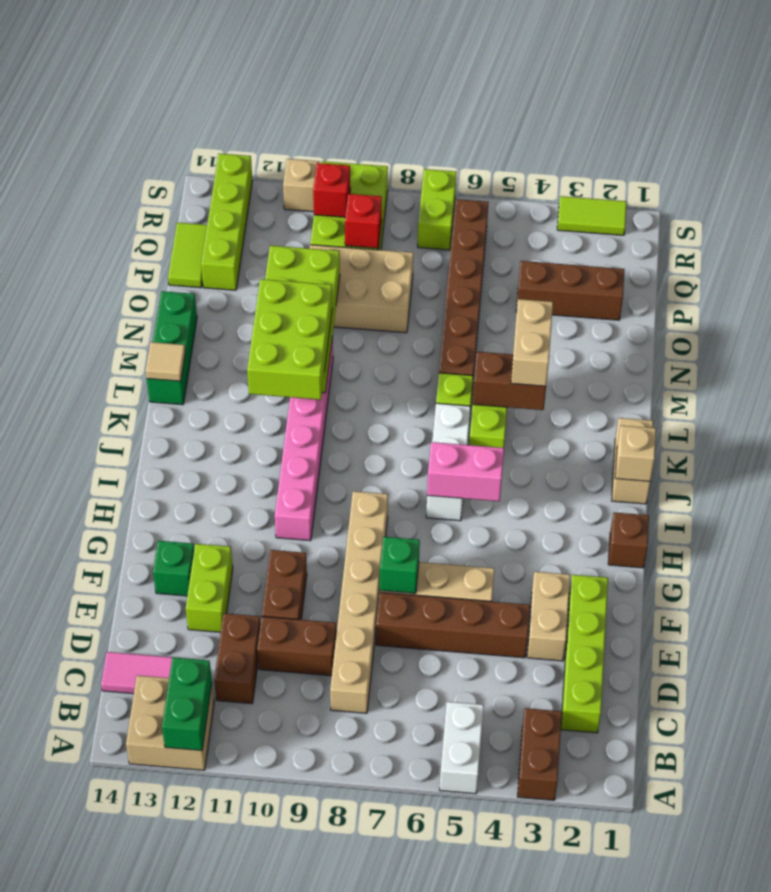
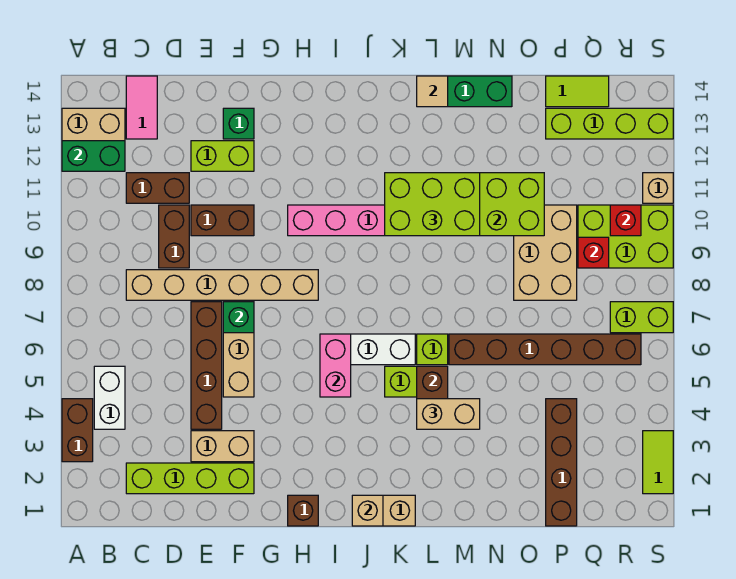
brown 1x2 brick [518,708,562,800] -> brown 1x2 brick turned to [62,399,93,462]
white 1x2 brick [440,702,484,794] -> white 1x2 brick turned to [94,366,125,429]
brown 1x3 brick [516,261,624,320] -> brown 1x4 brick [546,399,577,526]

